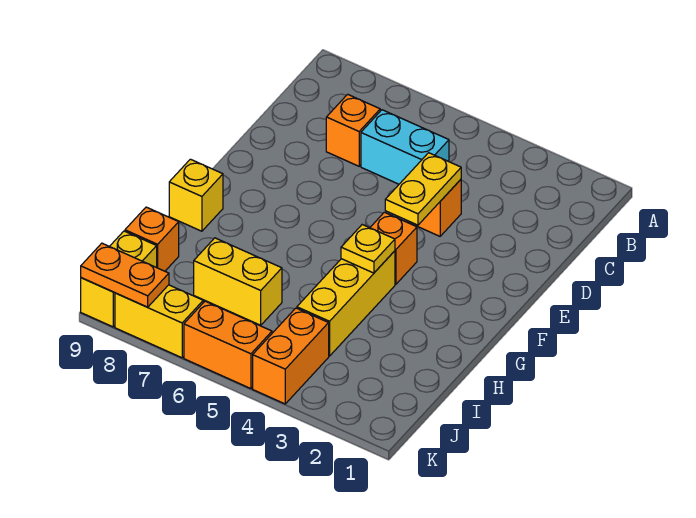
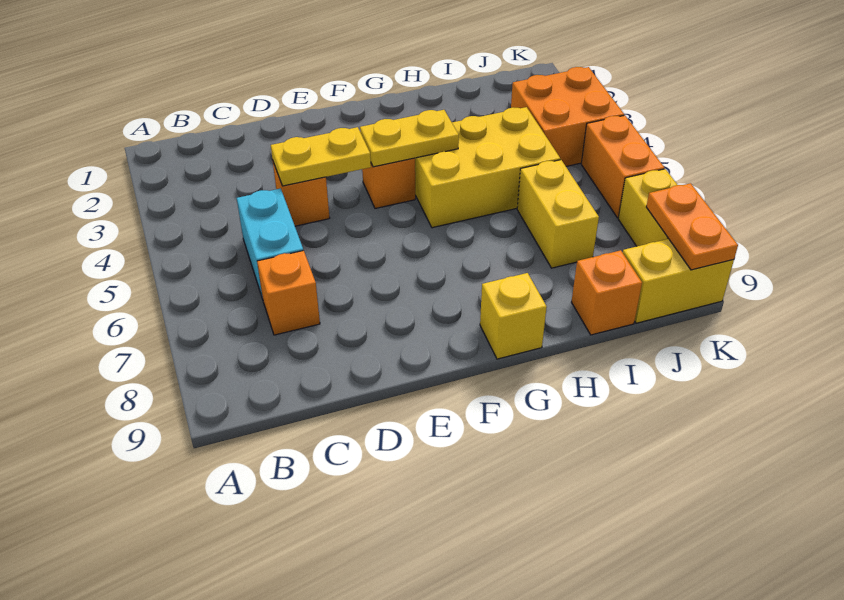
yellow 1x3 brick [297,251,395,356] -> yellow 2x3 brick [415,107,560,228]
yellow 1x1 plate [341,225,395,273] -> yellow 1x2 plate [360,110,459,167]
orange 1x2 brick [253,308,329,404] -> orange 2x2 brick [511,67,624,166]

